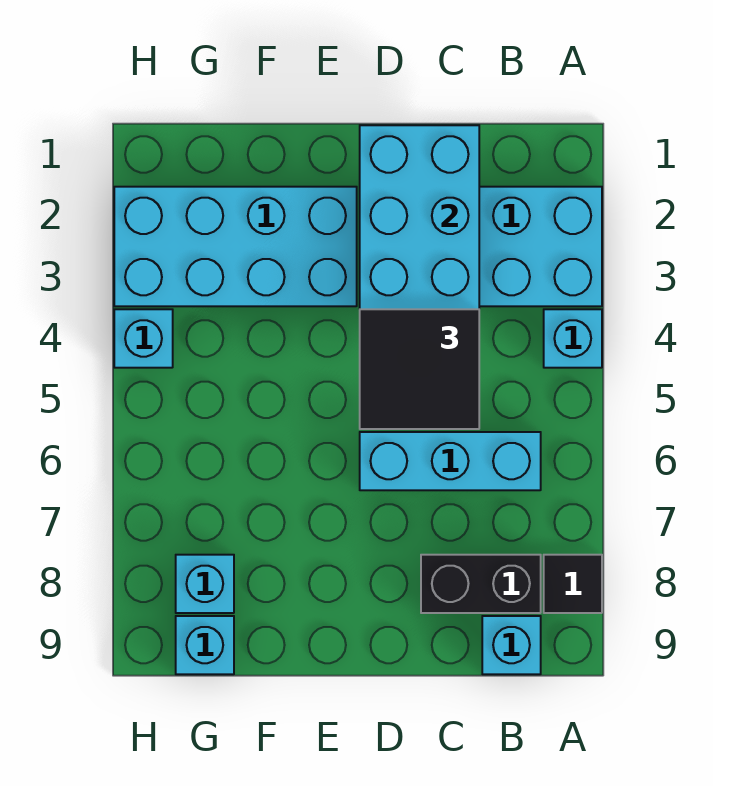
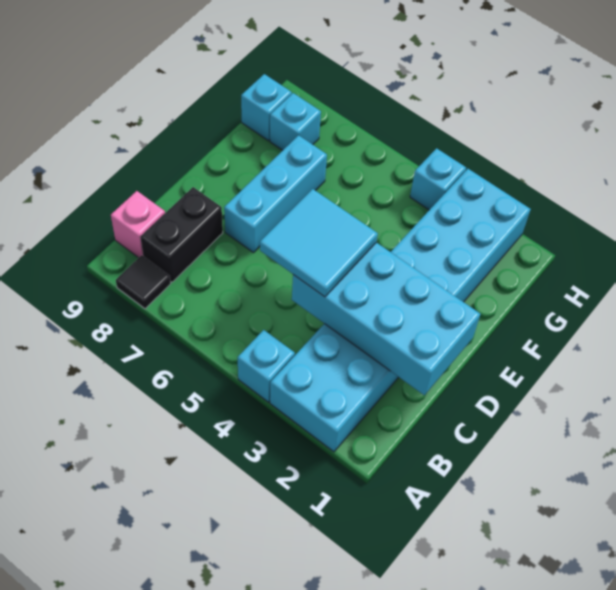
cyan 1x3 brick [360,432,541,490] -> cyan 1x3 brick moved to [224,135,327,253]
cyan 1x1 brick [482,616,541,674] -> pink 1x1 brick [111,191,165,258]
black 2x2 tile [360,309,479,429] -> cyan 2x2 tile [260,189,378,297]

